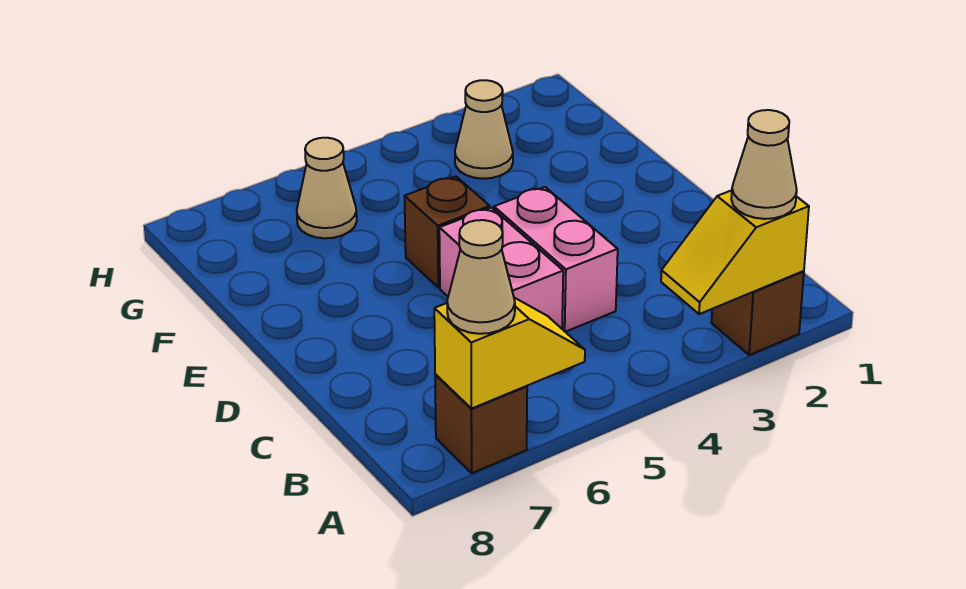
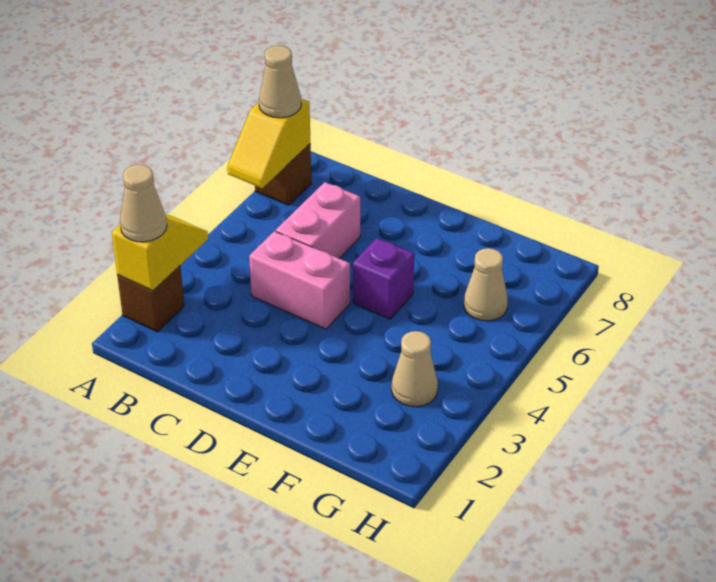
pink 1x2 brick [439,207,563,329] -> pink 1x2 brick turned to [276,182,360,258]
brown 1x1 brick [405,177,490,288] -> purple 1x1 brick [353,238,414,319]

